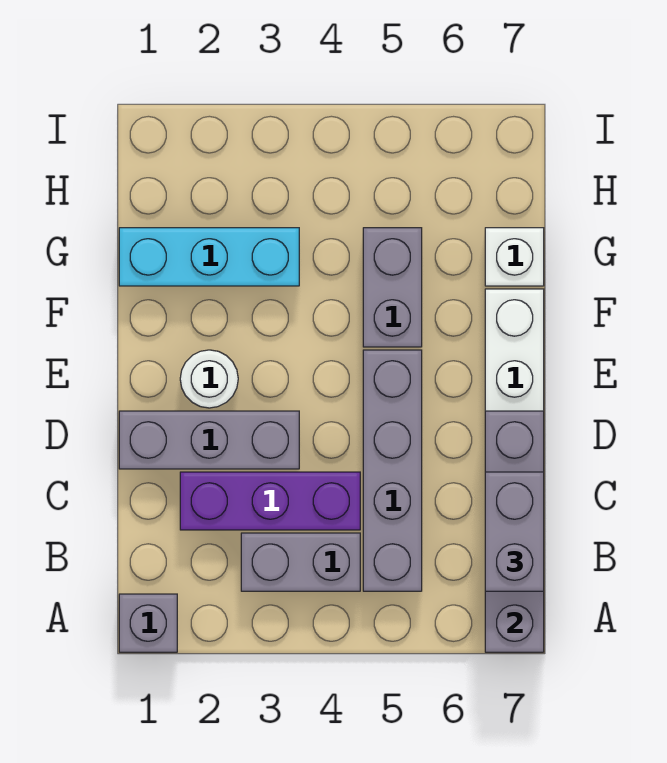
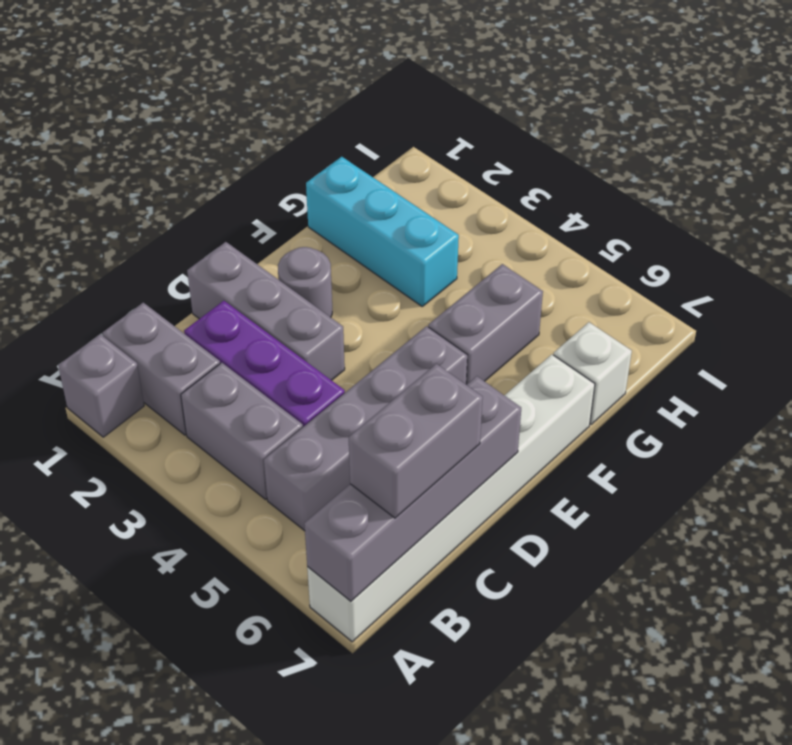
none -> grey 1x2 brick [102,303,220,435]
white 1x1 round brick [180,350,238,408] -> grey 1x1 round brick [278,247,332,317]

